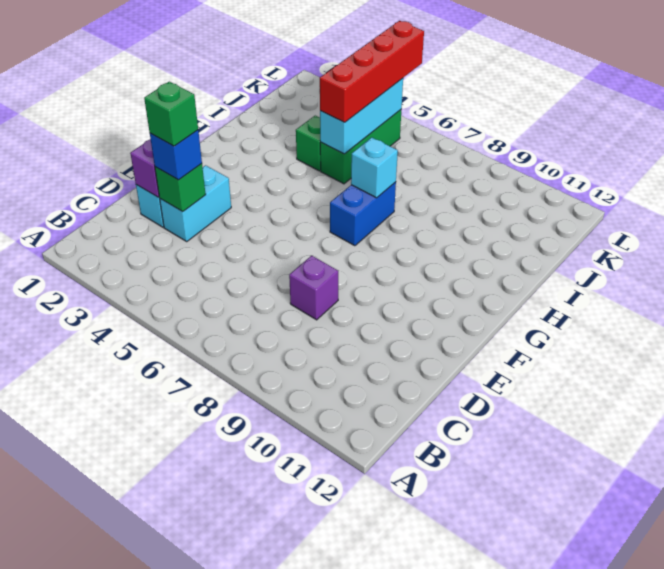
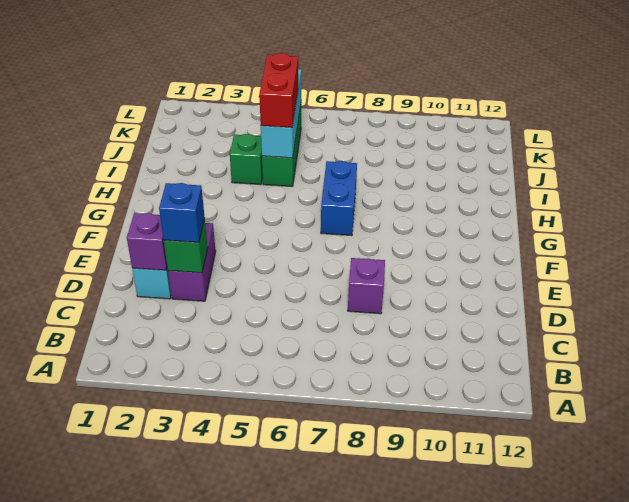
cyan 1x2 brick [160,165,231,241] -> purple 1x2 brick [168,223,216,301]
green 1x1 brick [144,82,198,146] -> none
cyan 1x1 brick [351,137,398,198] -> none
red 1x4 brick [320,21,424,122] -> red 1x2 brick [259,53,298,128]

